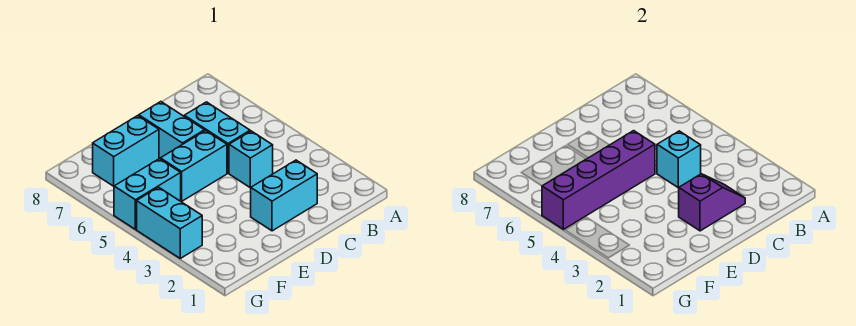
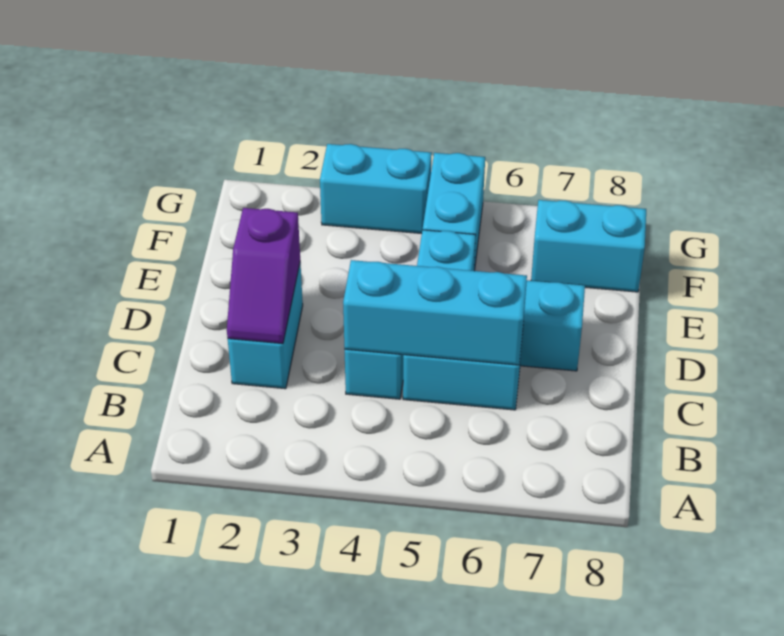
cyan 1x1 brick [657,131,701,188] -> cyan 1x3 brick [343,260,527,365]
purple 1x4 brick [542,131,655,229] -> none
cyan 1x2 brick [93,116,159,186] -> cyan 1x2 brick turned to [531,200,646,292]

